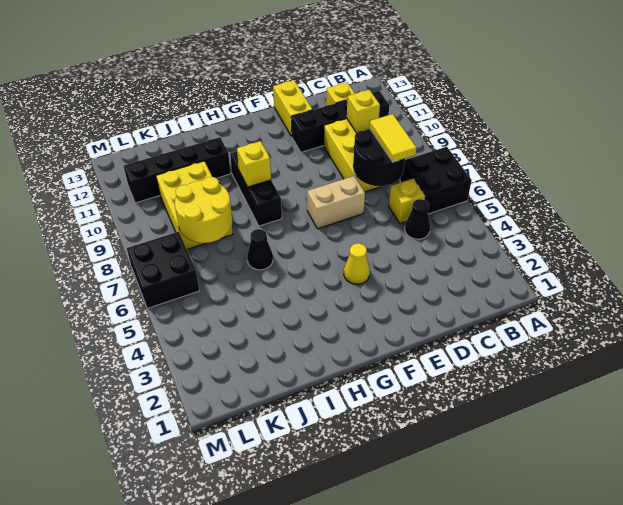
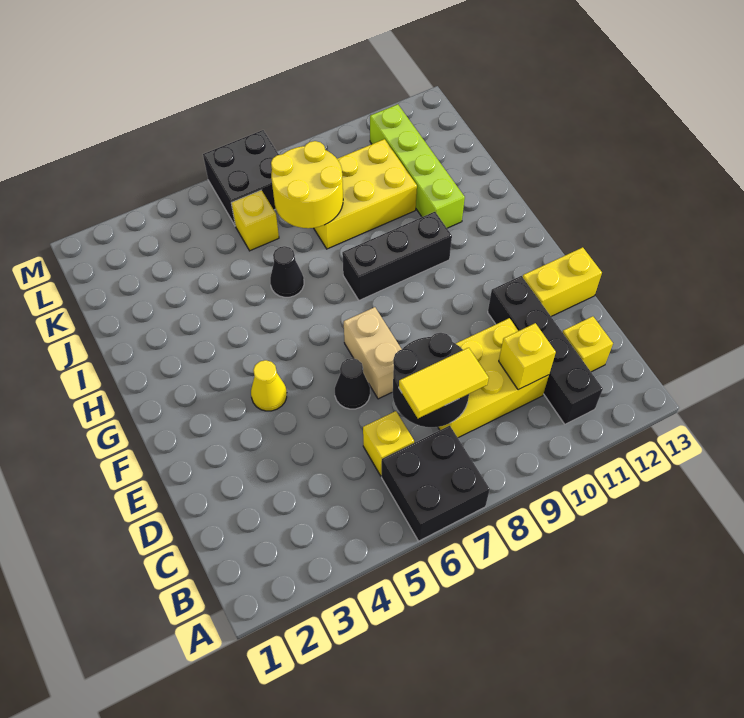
black 1x1 cone [405,199,430,239] -> black 1x1 cone moved to [335,358,370,409]
yellow 1x1 brick [237,141,271,187] -> yellow 1x1 brick moved to [231,190,279,251]
black 1x4 brick [124,137,231,203] -> lime 1x4 brick [370,104,465,228]

